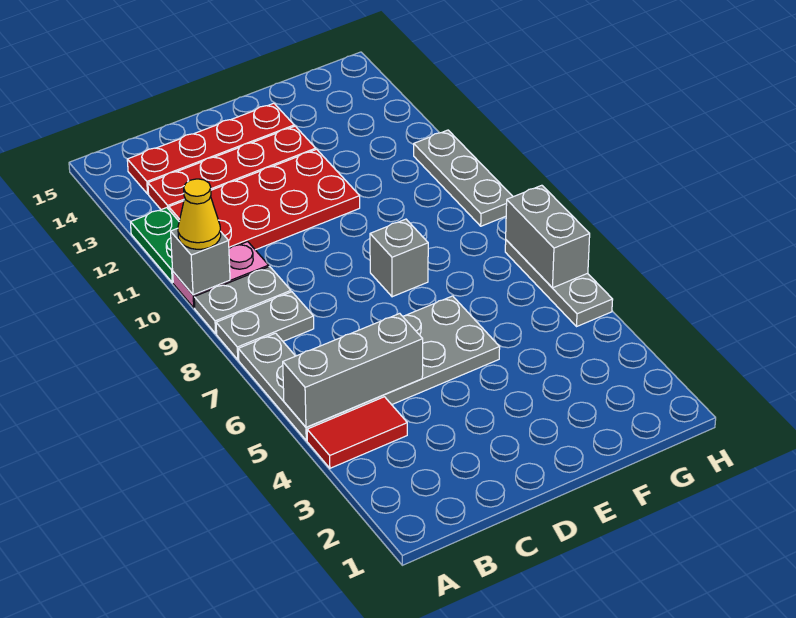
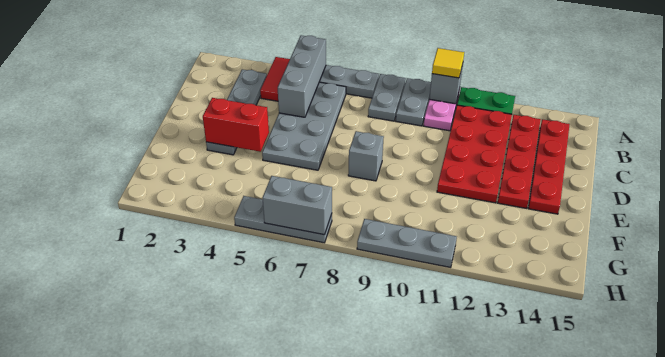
yellow 1x1 cone [178,179,221,249] -> yellow 1x1 tile [432,48,464,78]
none -> grey 1x4 plate [206,69,267,155]
none -> red 1x2 brick [203,98,269,152]

